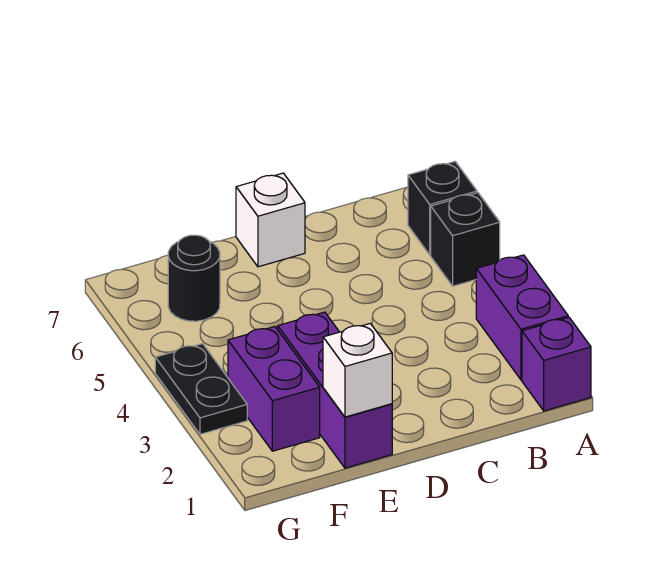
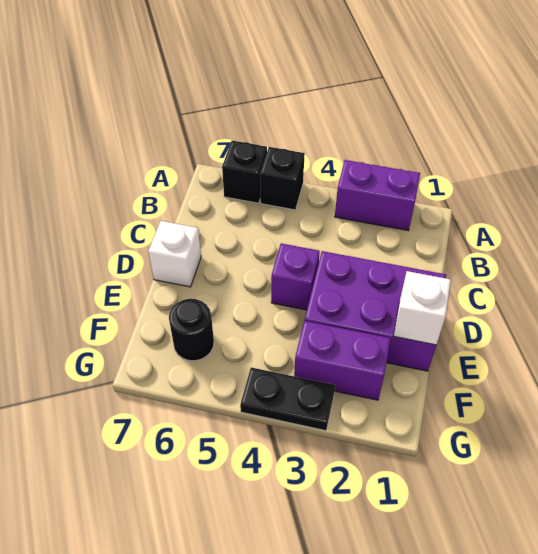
purple 1x1 brick [522,317,591,411] -> purple 1x1 brick moved to [271,243,320,310]
purple 1x3 brick [278,312,392,468] -> purple 2x3 brick [305,251,446,371]

